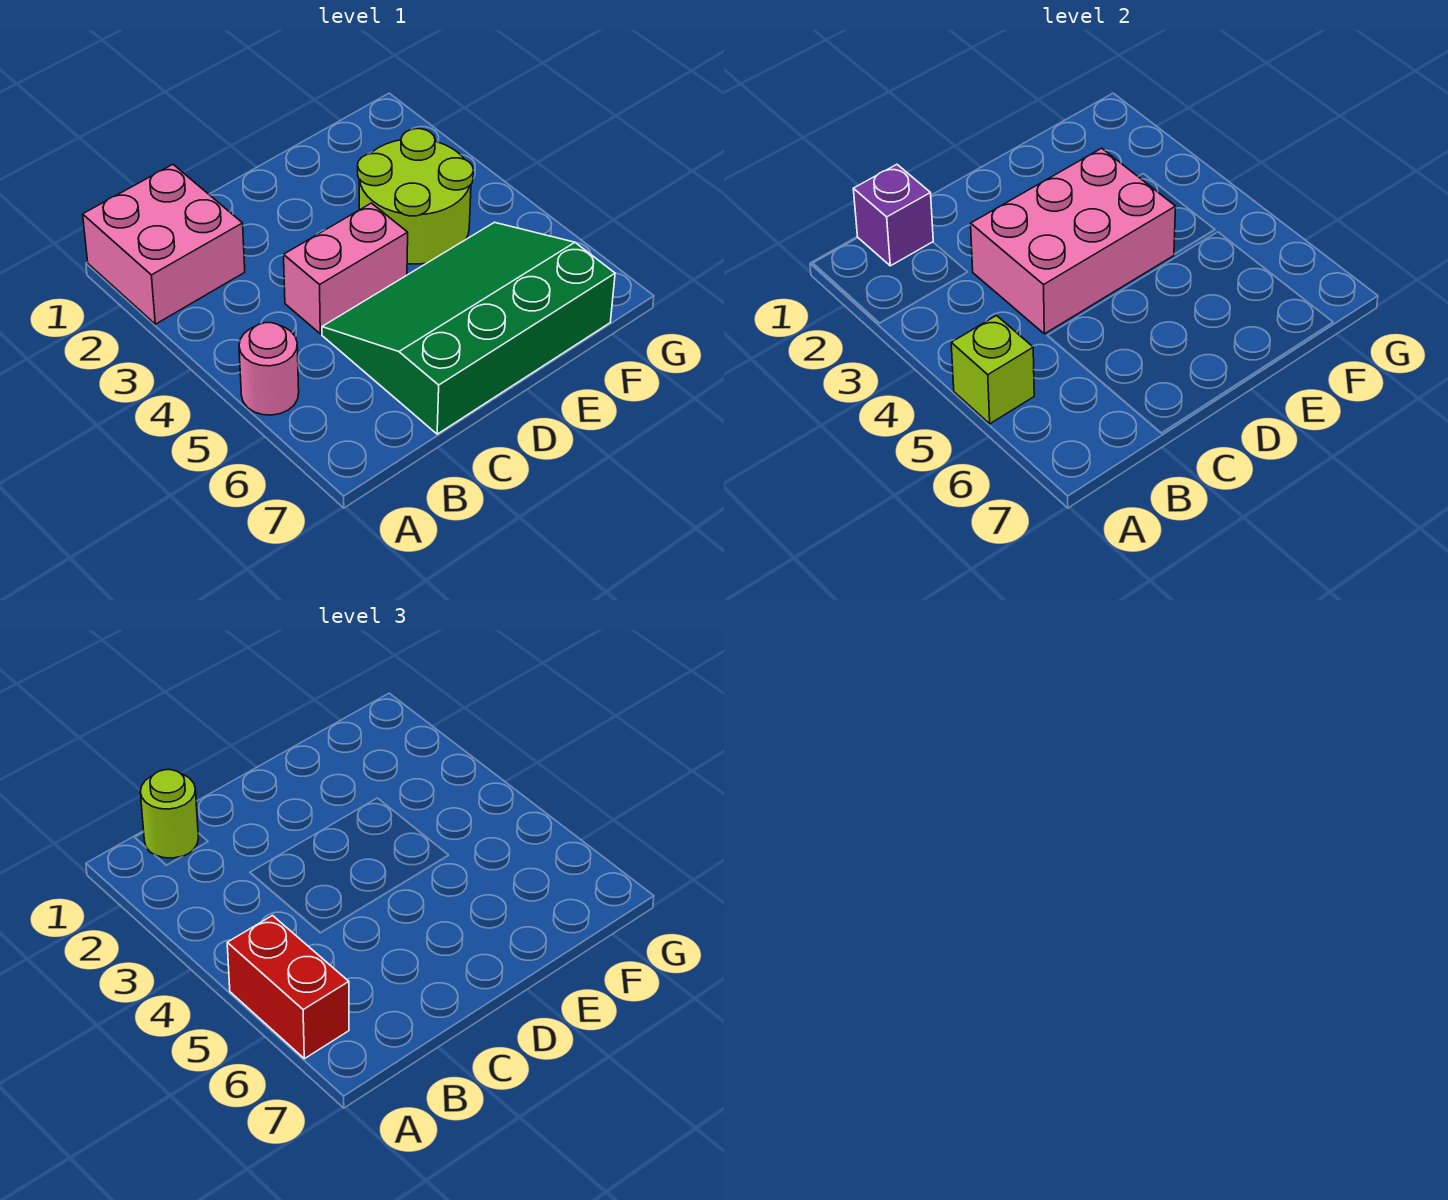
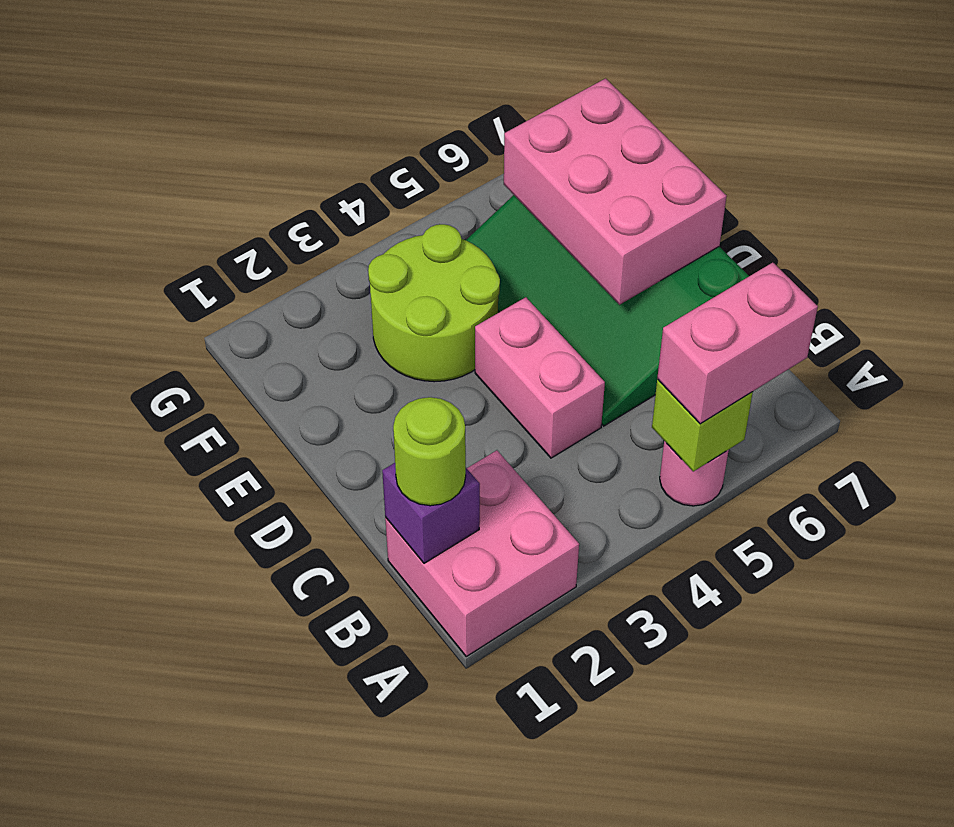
red 1x2 brick [227,916,349,1059] -> pink 1x2 brick [657,263,818,424]
pink 2x3 brick [971,148,1176,334] -> pink 2x3 brick moved to [504,78,727,305]

